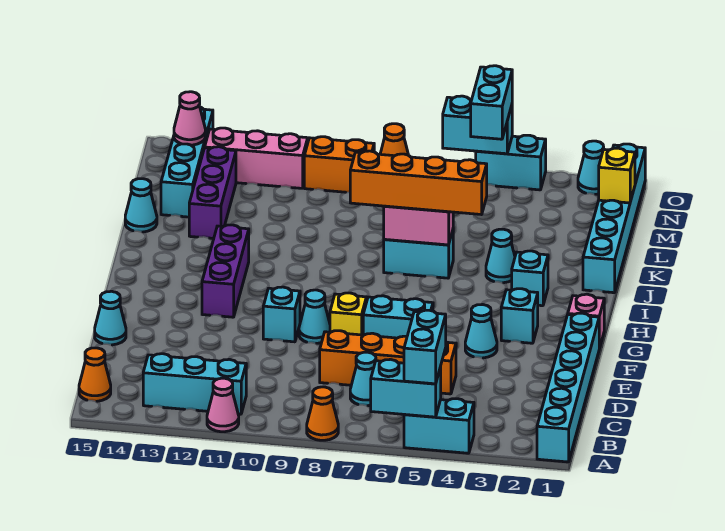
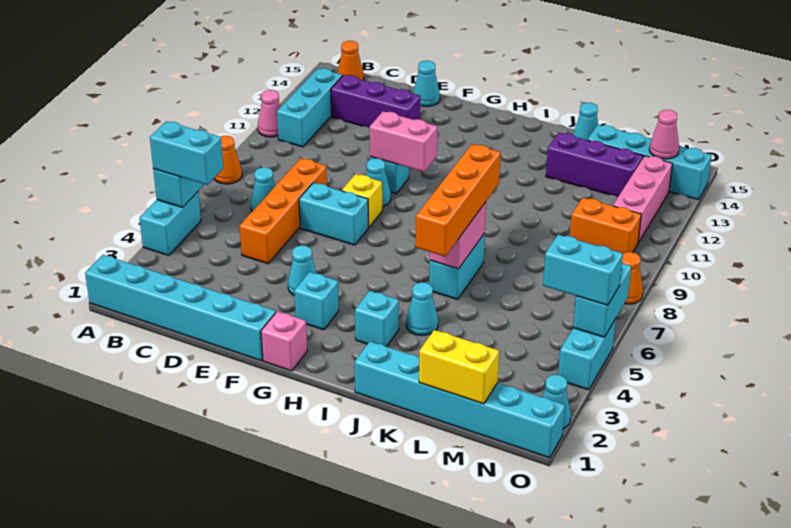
cyan 1x2 brick [363,296,433,338] -> cyan 1x2 brick turned to [299,183,368,245]
none -> pink 1x2 brick [370,111,437,172]
purple 1x3 brick [202,225,249,317] -> purple 1x3 brick moved to [331,75,421,128]
yellow 1x1 brick [599,148,635,203] -> yellow 1x2 brick [419,330,499,404]
orange 1x2 brick [304,137,374,192] -> orange 1x2 brick turned to [570,198,641,254]

